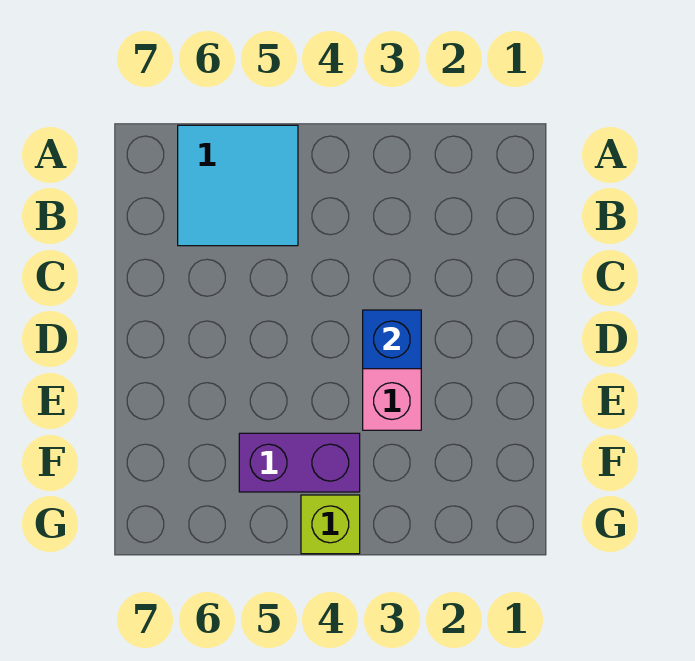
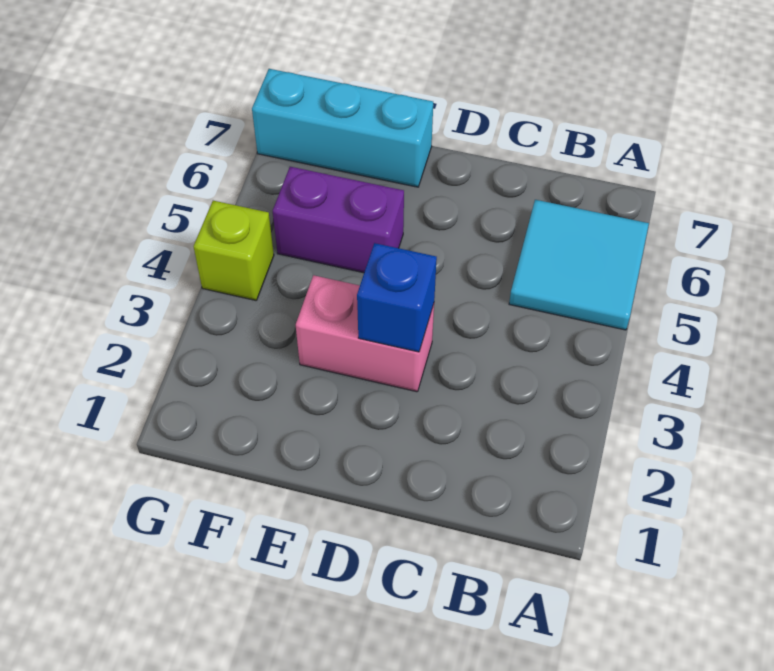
none -> cyan 1x3 brick [252,69,433,187]
purple 1x2 brick [239,433,360,492] -> purple 1x2 brick turned to [273,167,404,273]

